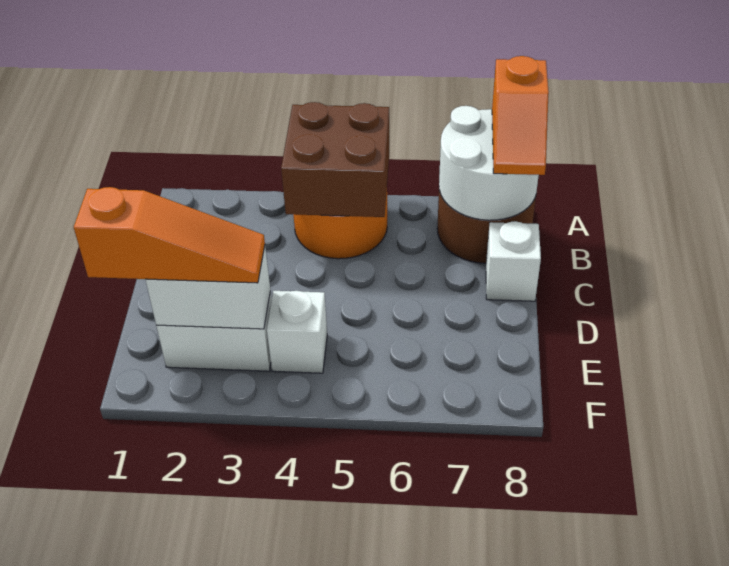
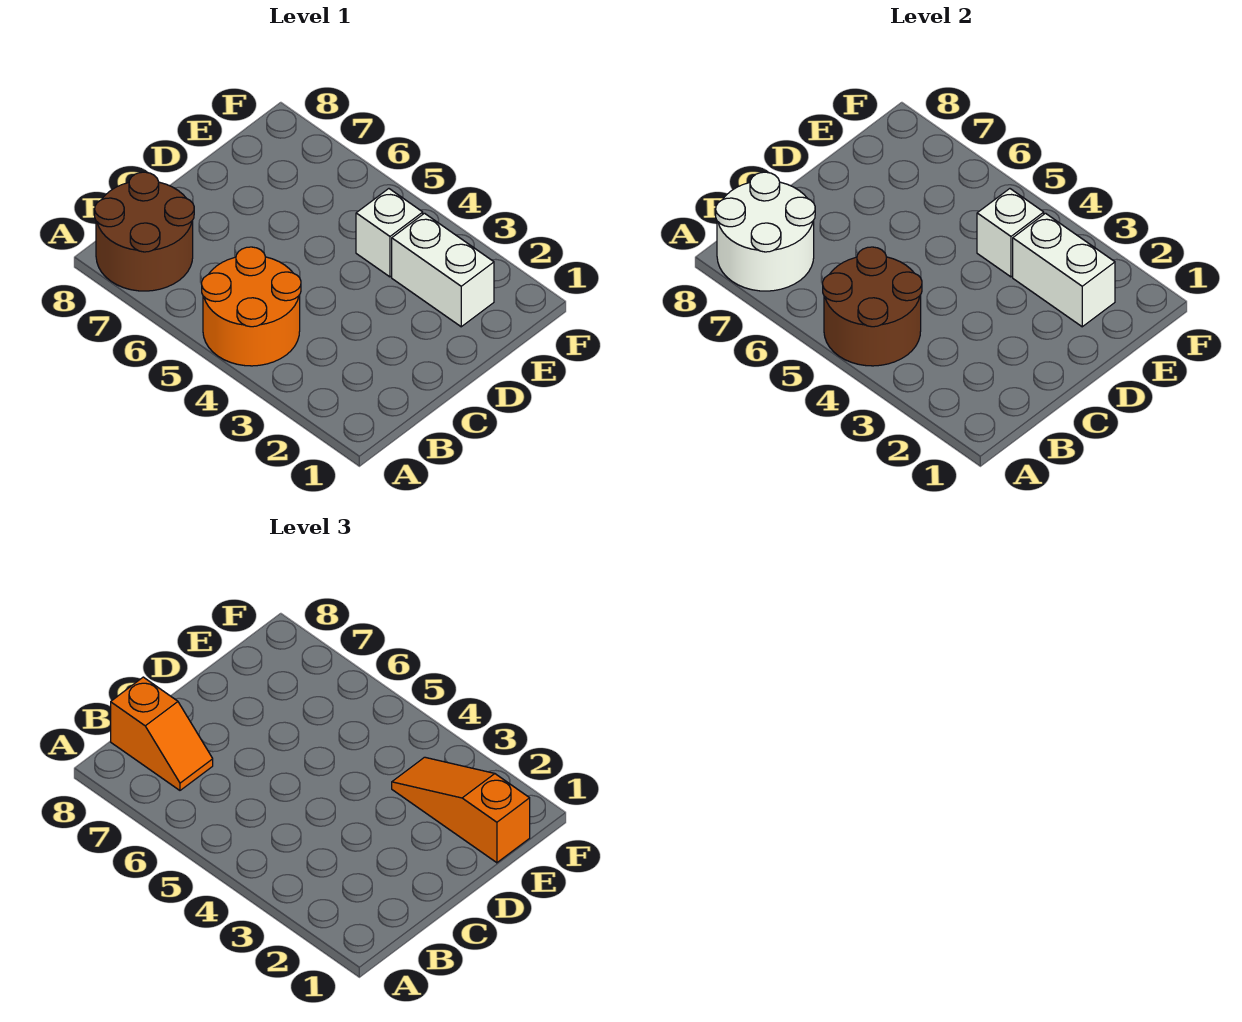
brown 2x2 brick [281,102,389,217] -> brown 2x2 round brick [823,247,922,366]
orange 1x2 slope [492,56,549,175] -> orange 1x2 slope turned to [111,677,213,790]
white 1x1 brick [486,221,541,301] -> white 1x1 brick moved to [977,189,1044,277]

